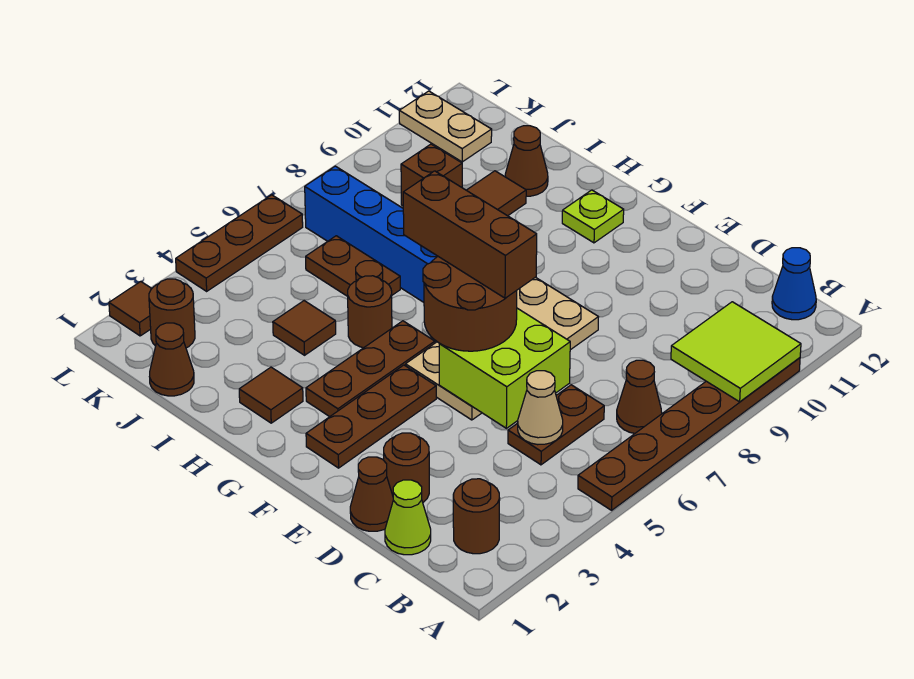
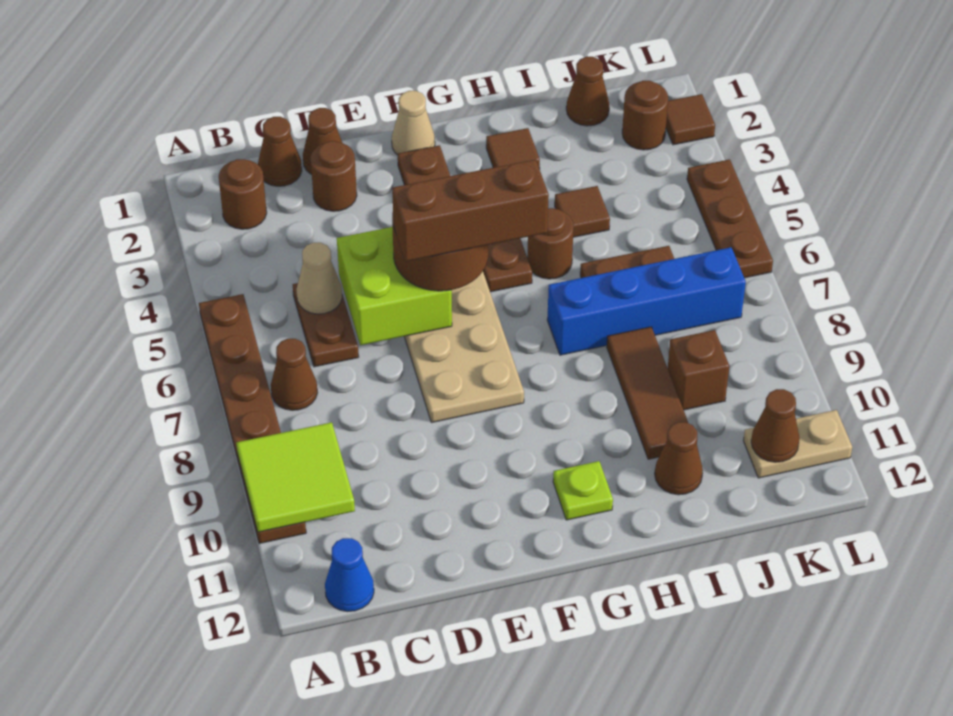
lime 1x1 cone [385,480,431,555] -> brown 1x1 cone [258,117,302,186]
none -> tan 1x1 cone [392,91,435,155]
none -> brown 1x1 cone [751,389,800,462]

